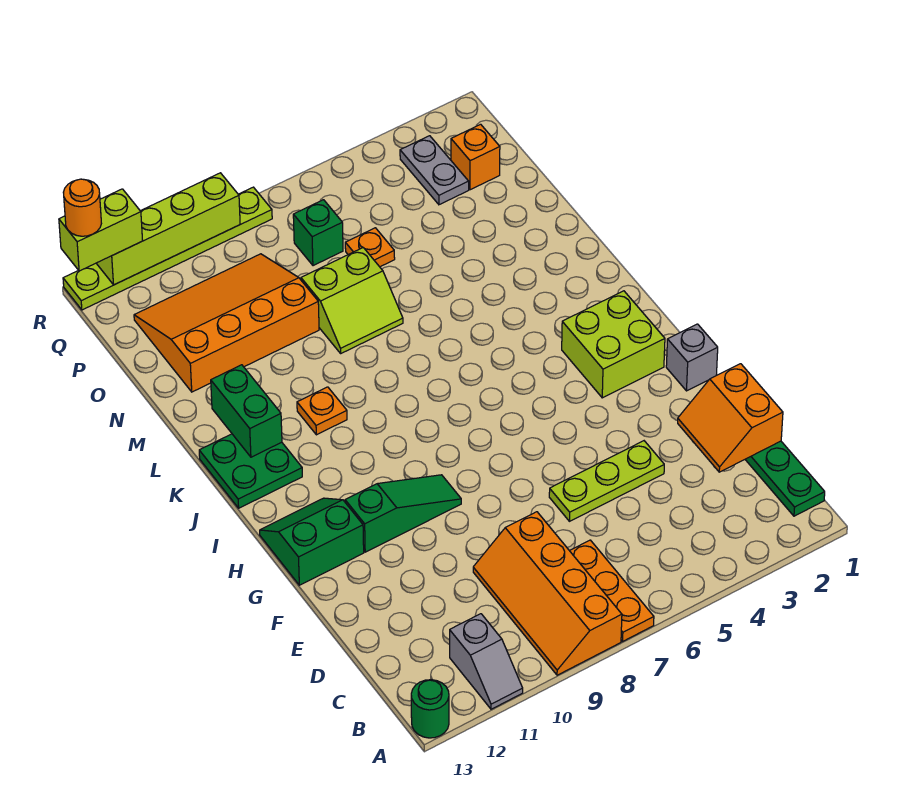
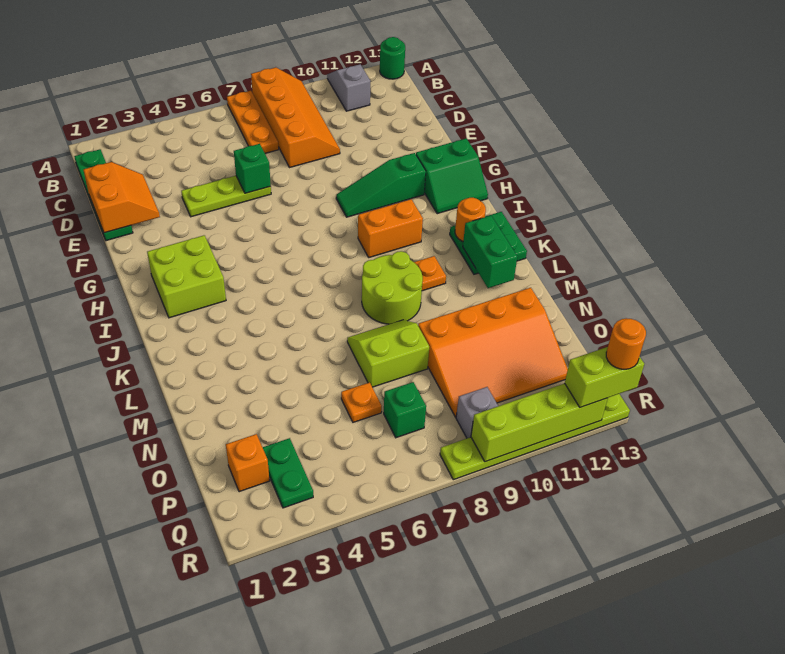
none -> green 1x1 brick [234,144,271,193]
grey 1x1 brick [666,324,718,391] -> grey 1x1 brick moved to [456,387,498,438]
none -> orange 1x2 brick [358,199,423,257]
none -> orange 1x1 round brick [455,198,486,241]
none -> lime 2x2 round brick [362,251,423,324]
grey 1x2 plate [400,136,469,205] -> green 1x2 plate [263,438,313,508]

